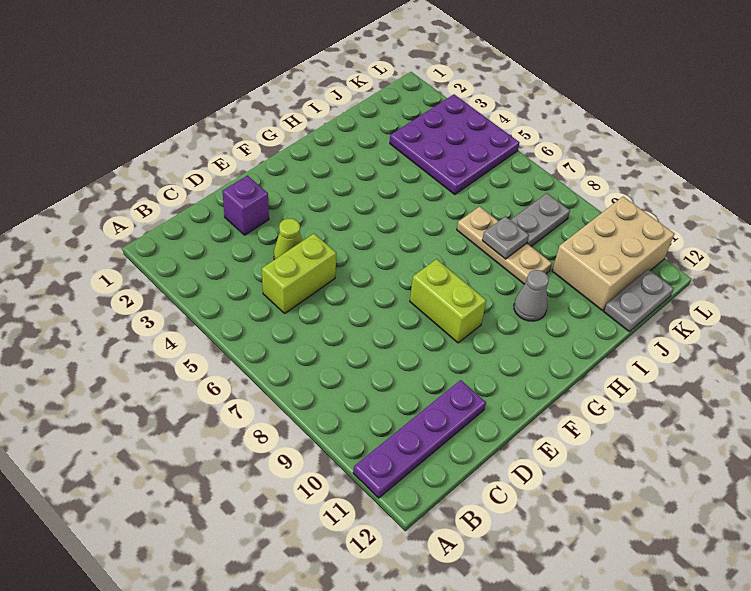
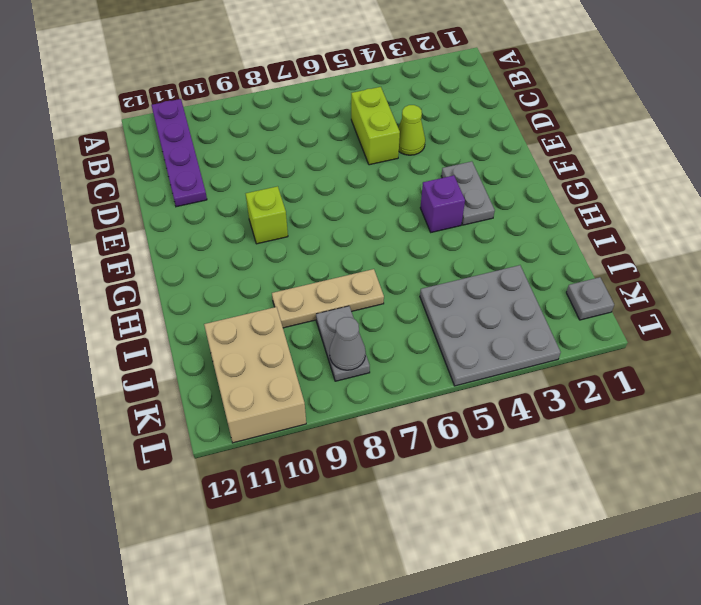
purple 1x1 brick [222,176,269,235] -> purple 1x1 brick moved to [420,175,465,232]
lime 1x2 brick [410,259,486,343] -> lime 1x1 brick [246,186,288,244]
grey 1x1 cone [514,270,549,321] -> grey 1x1 cone moved to [330,317,366,370]
grey 1x1 plate [482,217,529,259] -> grey 1x1 plate moved to [566,277,614,320]
purple 3x3 plate [390,94,519,195] -> grey 3x3 plate [420,265,561,386]
grey 1x2 plate [604,269,674,331] -> grey 1x2 plate moved to [441,161,495,225]

